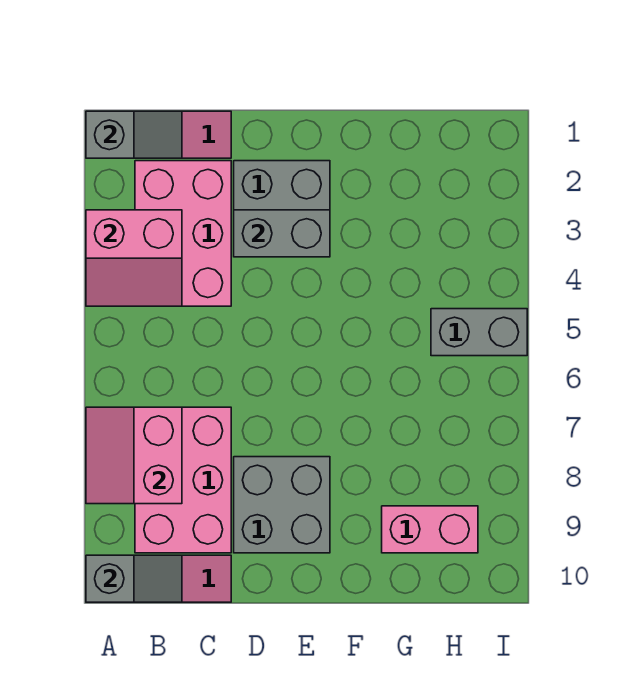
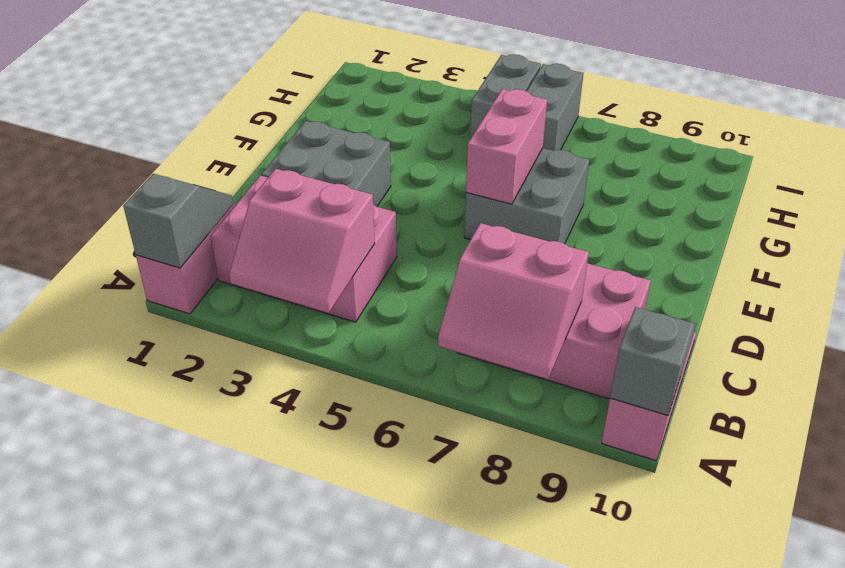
pink 2x2 slope [86,210,182,306] -> pink 2x2 slope turned to [229,169,375,313]
grey 1x2 brick [234,210,330,257] -> grey 1x2 brick moved to [527,64,583,151]
grey 2x2 brick [234,457,330,553] -> grey 2x2 brick moved to [464,148,589,244]
pink 1x2 brick [382,506,478,553] -> pink 1x2 brick moved to [466,89,547,204]

